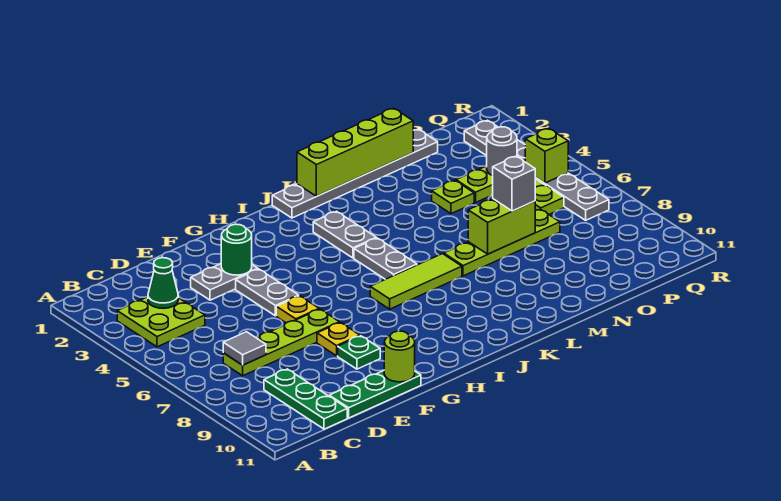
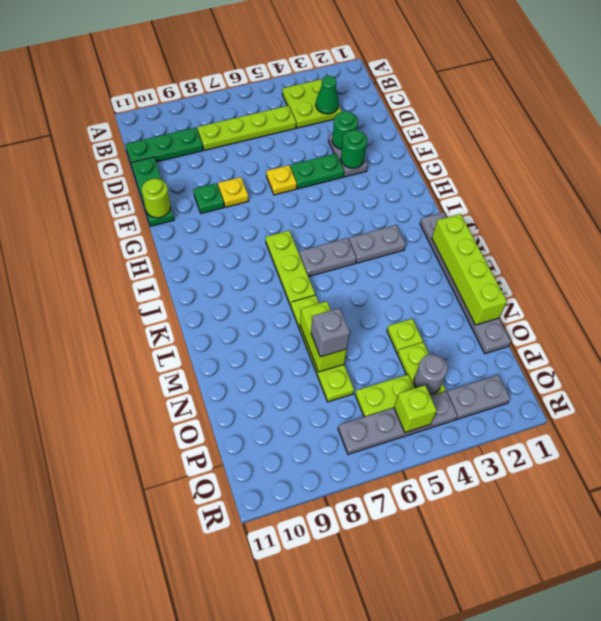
lime 1x4 plate [223,309,339,376] -> lime 1x4 plate turned to [197,106,296,150]
grey 1x1 tile [223,332,266,365] -> none
none -> green 1x1 round brick [332,111,358,149]
grey 1x2 plate [236,269,299,316] -> green 1x2 plate [290,154,344,189]
lime 1x3 tile [370,254,462,309] -> lime 1x3 plate [266,231,315,306]

